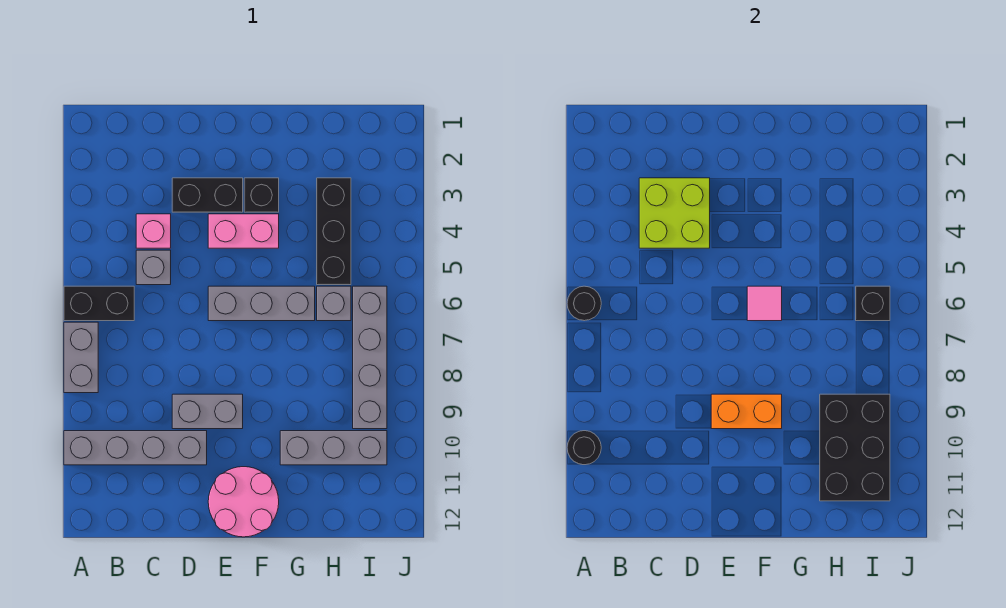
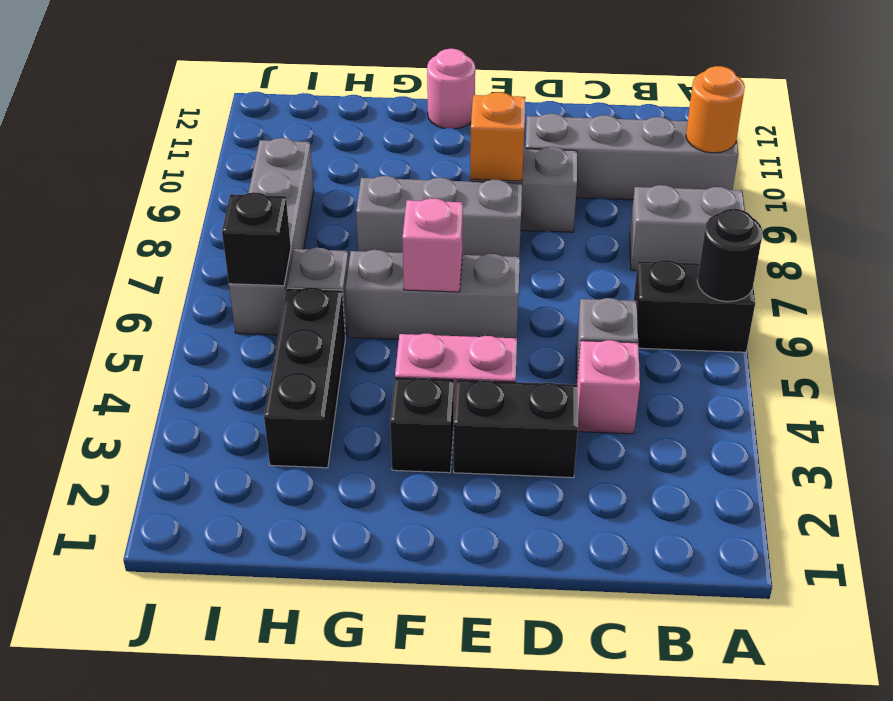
grey 1x2 brick [64,322,98,393] -> grey 1x2 brick turned to [630,185,745,271]
black 1x1 round brick [567,431,601,465] -> orange 1x1 round brick [686,66,745,153]
lime 2x2 brick [639,178,710,248] -> none
orange 1x2 brick [711,394,782,429] -> orange 1x1 brick [470,92,525,181]
pink 2x2 round brick [208,467,279,537] -> pink 1x1 round brick [427,49,475,129]
pink 1x1 tile [747,286,782,321] -> pink 1x1 brick [402,198,463,292]
grey 1x3 brick [280,431,387,465] -> grey 1x3 brick moved to [356,176,522,257]
black 2x3 brick [820,394,890,501] -> none

